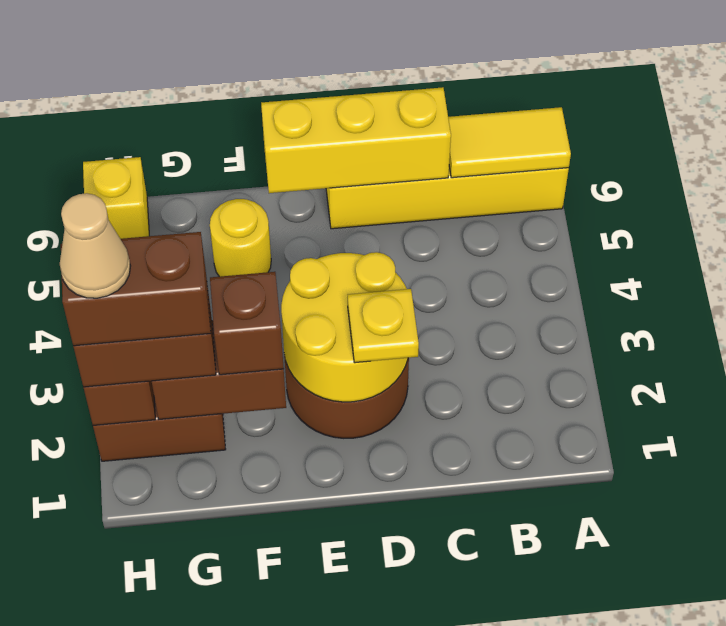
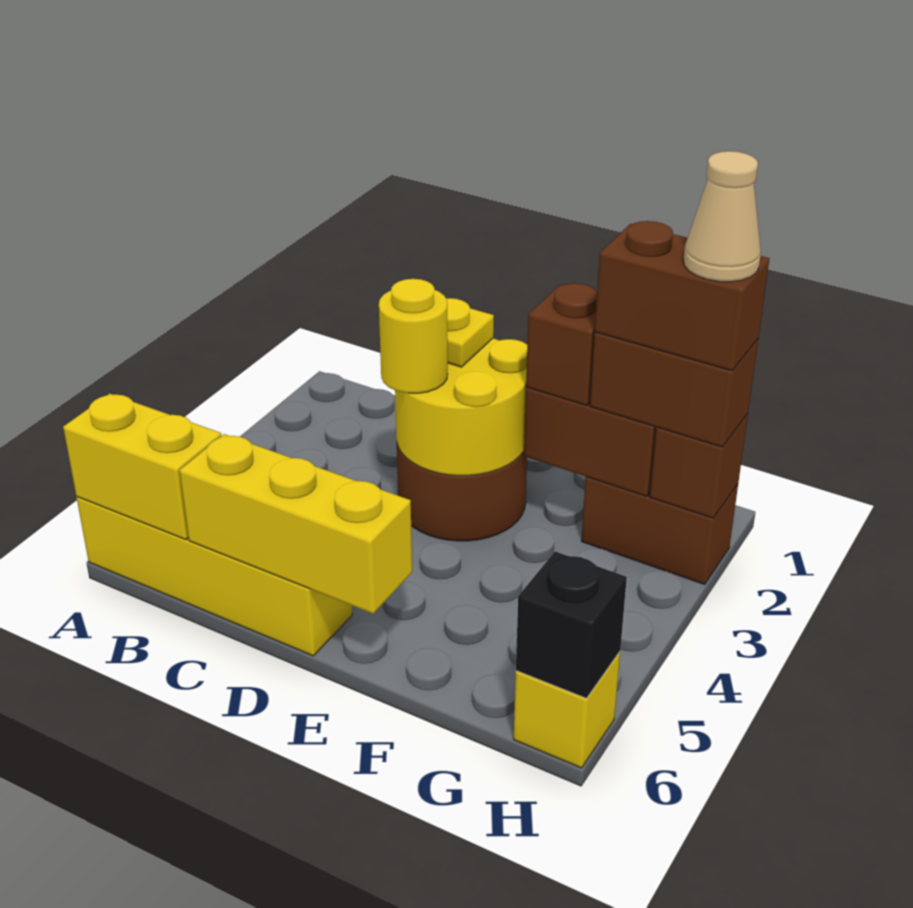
yellow 1x2 tile [448,107,571,178] -> yellow 1x2 brick [63,394,221,540]
yellow 1x1 round brick [210,199,271,277] -> yellow 1x1 round brick moved to [379,279,448,393]
none -> black 1x1 brick [516,551,627,698]

